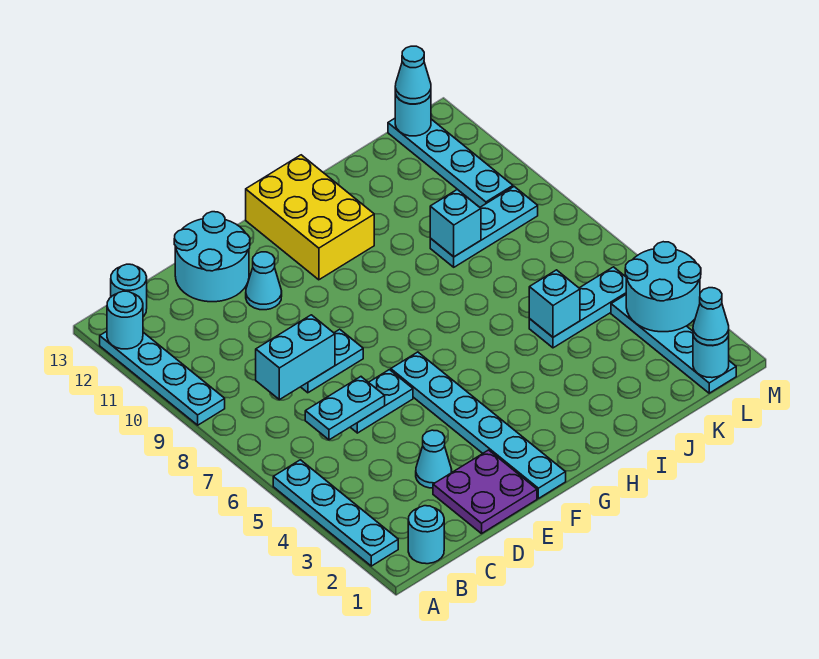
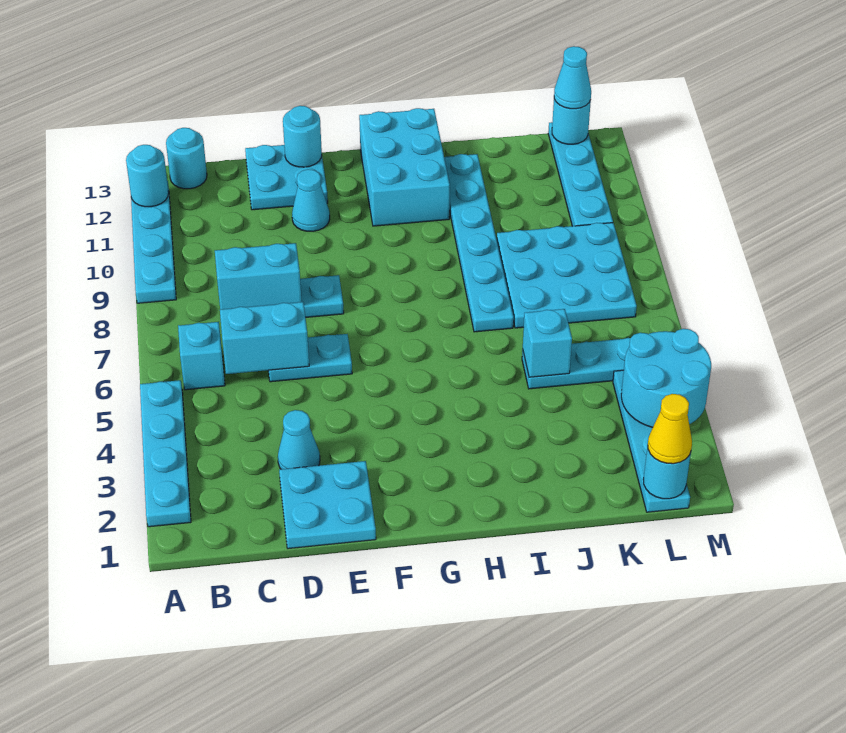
cyan 1x1 round brick [408,506,444,564] -> cyan 1x1 round brick moved to [283,106,322,167]
cyan 1x2 plate [305,377,385,440] -> cyan 1x2 brick [220,302,309,374]
purple 2x2 plate [433,450,537,534] -> cyan 2x2 plate [279,461,376,549]
cyan 2x2 round brick [174,212,250,302] -> cyan 2x2 plate [245,145,328,210]
cyan 1x6 plate [391,352,566,498] -> cyan 1x6 plate moved to [444,154,514,332]
yellow 2x3 brick [246,155,374,280] -> cyan 2x3 brick [359,108,450,226]
cyan 1x3 plate [430,187,538,267] -> cyan 3x3 plate [497,223,637,328]
cyan 1x1 brick [430,189,481,257] -> cyan 1x1 brick moved to [178,322,225,390]
cyan 1x1 cone [693,288,729,346] -> yellow 1x1 cone [648,394,692,464]

